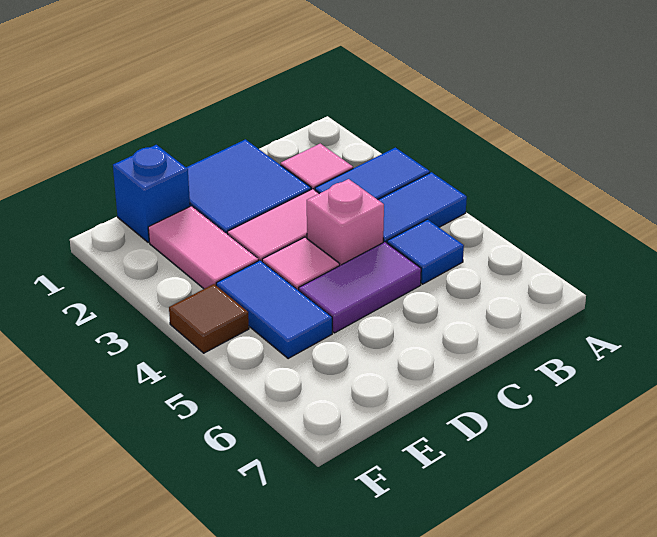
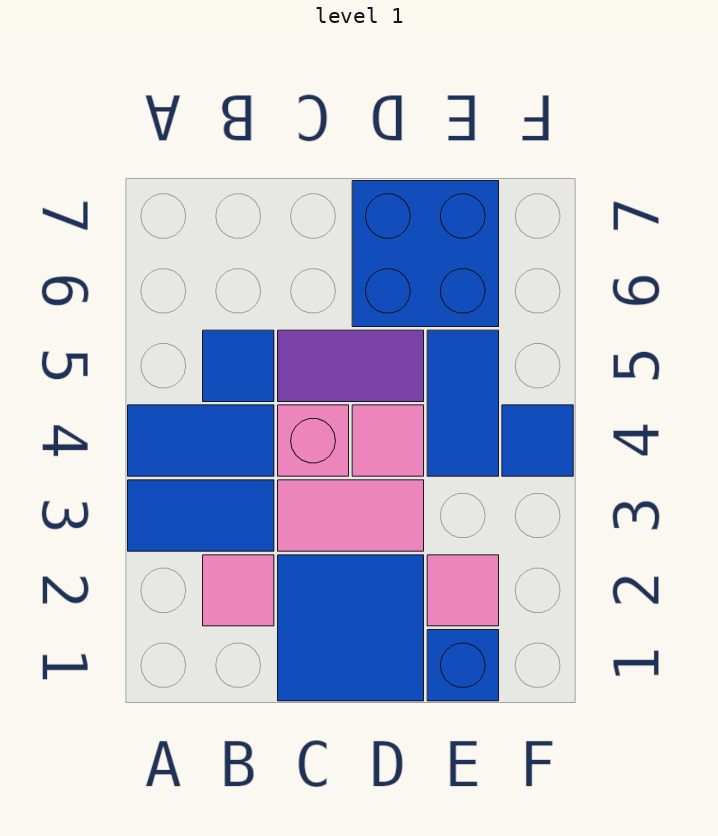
none -> blue 2x2 brick [352,181,499,327]
pink 1x2 tile [148,206,259,289] -> pink 1x1 tile [427,555,499,626]
brown 1x1 tile [169,284,249,353] -> blue 1x1 tile [502,405,573,476]

